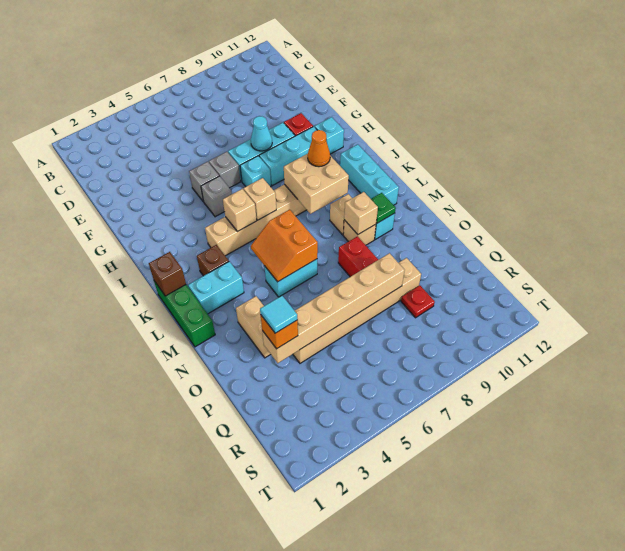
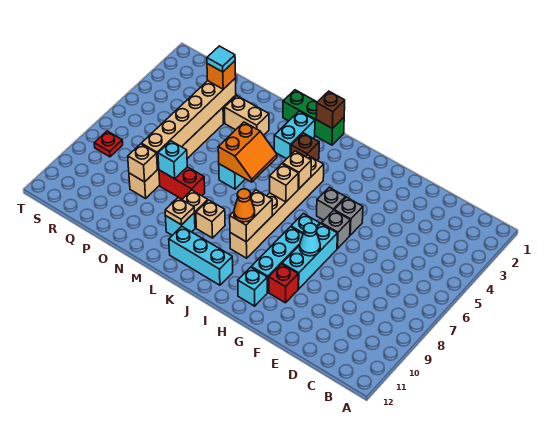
tan 2x2 brick [284,154,349,214] -> tan 1x2 brick [230,190,272,242]
orange 2x2 slope [251,210,318,282] -> orange 2x2 slope turned to [218,122,277,182]
tan 1x1 brick [344,192,378,234] -> tan 1x1 brick moved to [128,144,157,182]
green 1x1 plate [371,193,396,223] -> tan 1x1 plate [165,198,194,225]
none -> cyan 1x1 brick [158,141,187,179]
red 1x1 plate [401,285,435,318] -> red 1x1 plate moved to [94,131,123,157]

